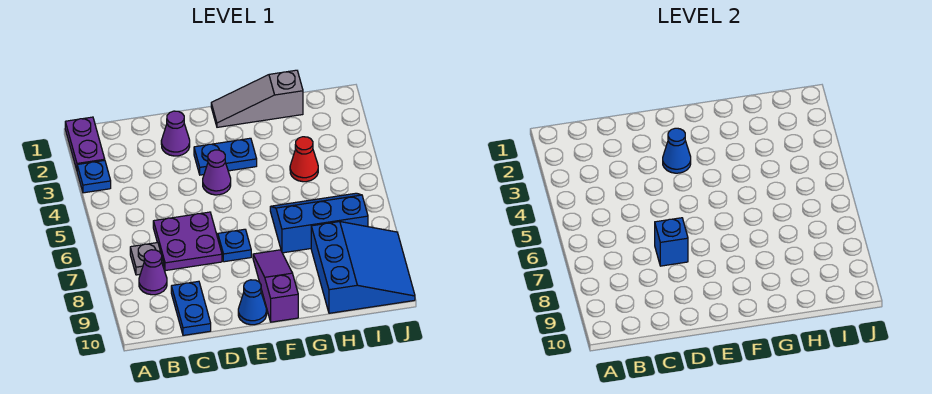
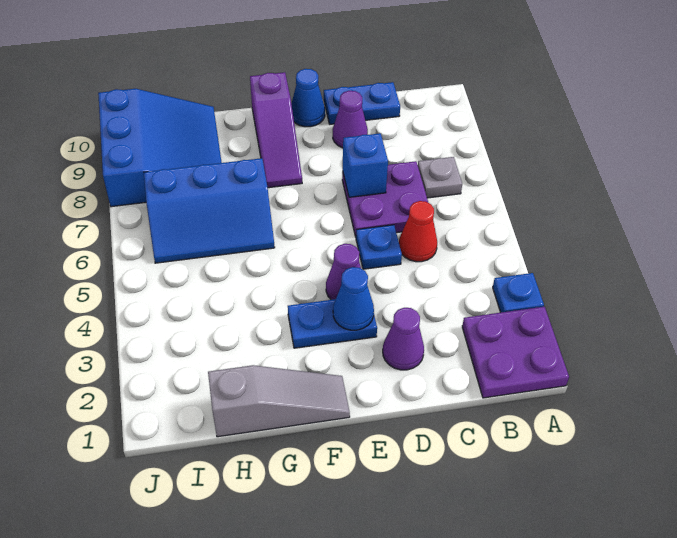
purple 1x2 plate [65,117,105,170] -> purple 2x2 plate [462,307,569,398]
purple 1x1 cone [139,250,167,295] -> purple 1x1 cone moved to [333,91,368,148]
blue 1x2 plate [171,281,211,335] -> blue 1x2 plate turned to [324,82,400,124]
blue 1x1 plate [218,229,251,262] -> blue 1x1 plate moved to [356,225,402,269]
red 1x1 cone [290,137,318,182] -> red 1x1 cone moved to [399,201,437,262]
blue 3x3 slope [311,222,415,313] -> blue 3x3 slope turned to [98,89,222,207]

